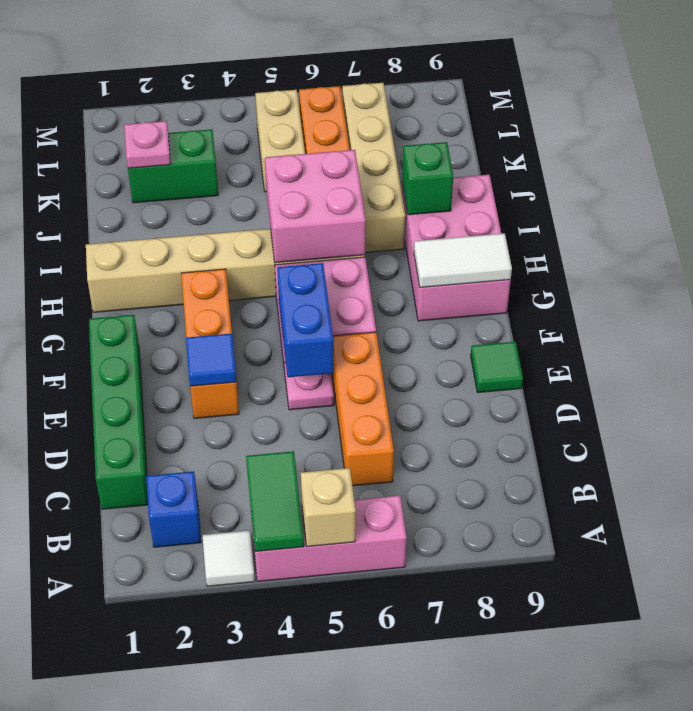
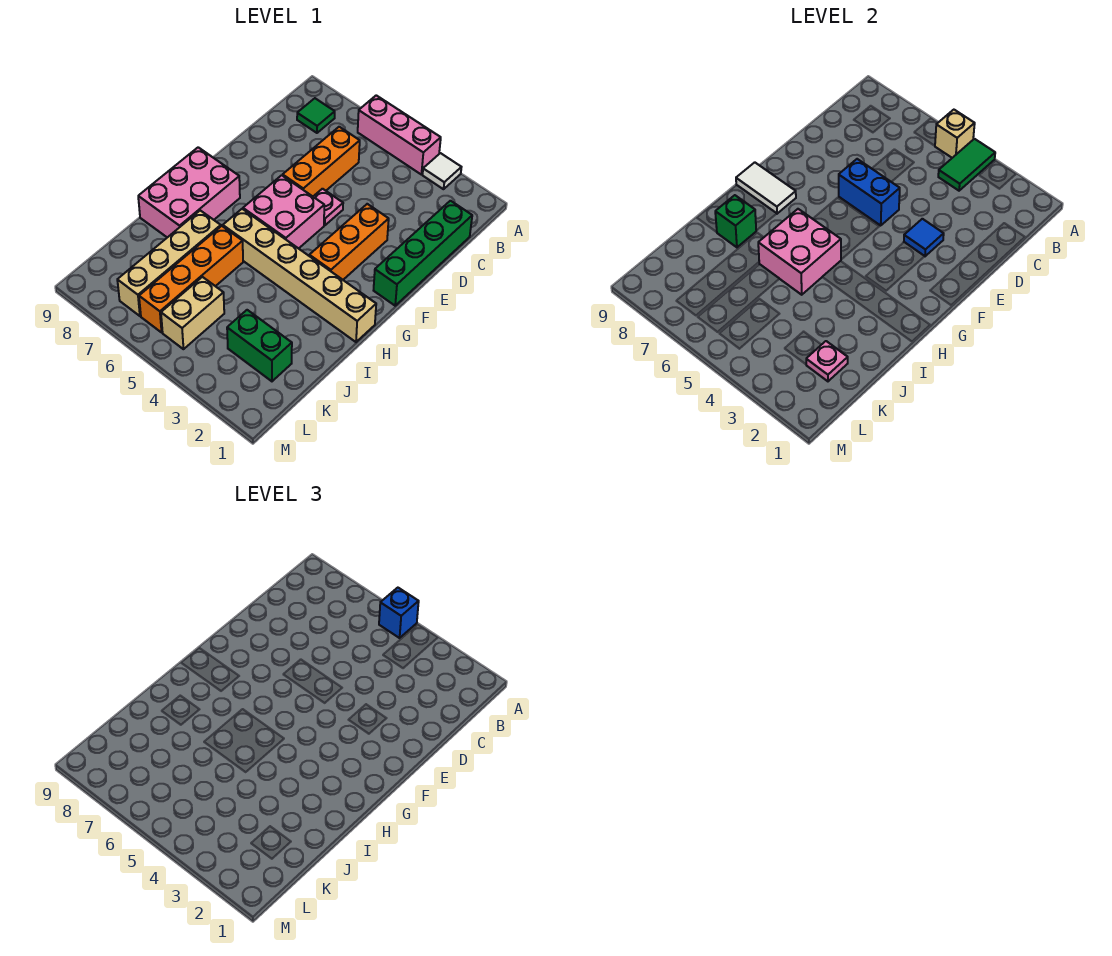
blue 1x1 brick [146,472,201,547] -> blue 1x1 brick moved to [379,588,419,638]
blue 1x2 brick [277,263,334,377] -> blue 1x2 brick turned to [839,159,900,225]
green 1x1 tile [471,342,523,393] -> green 1x1 tile moved to [297,98,335,133]

